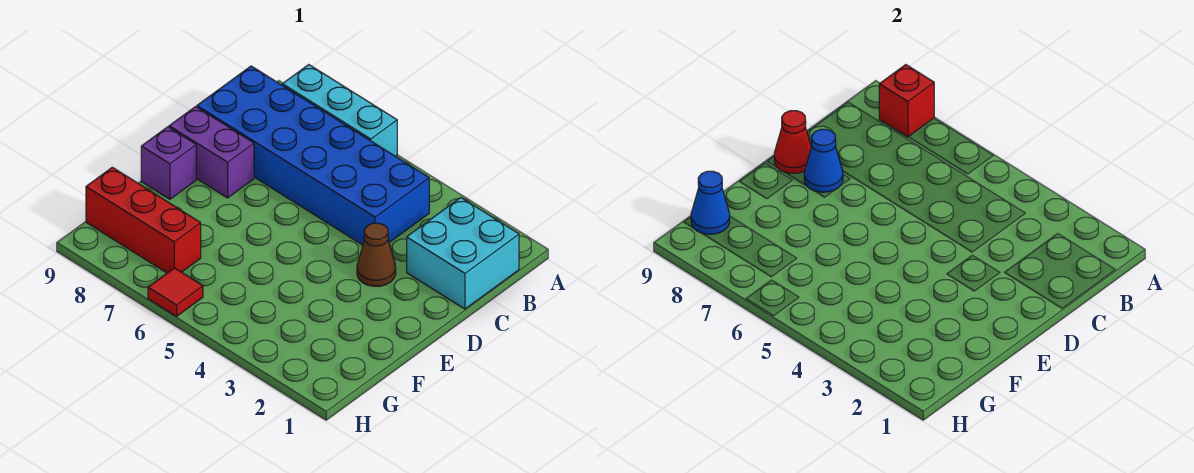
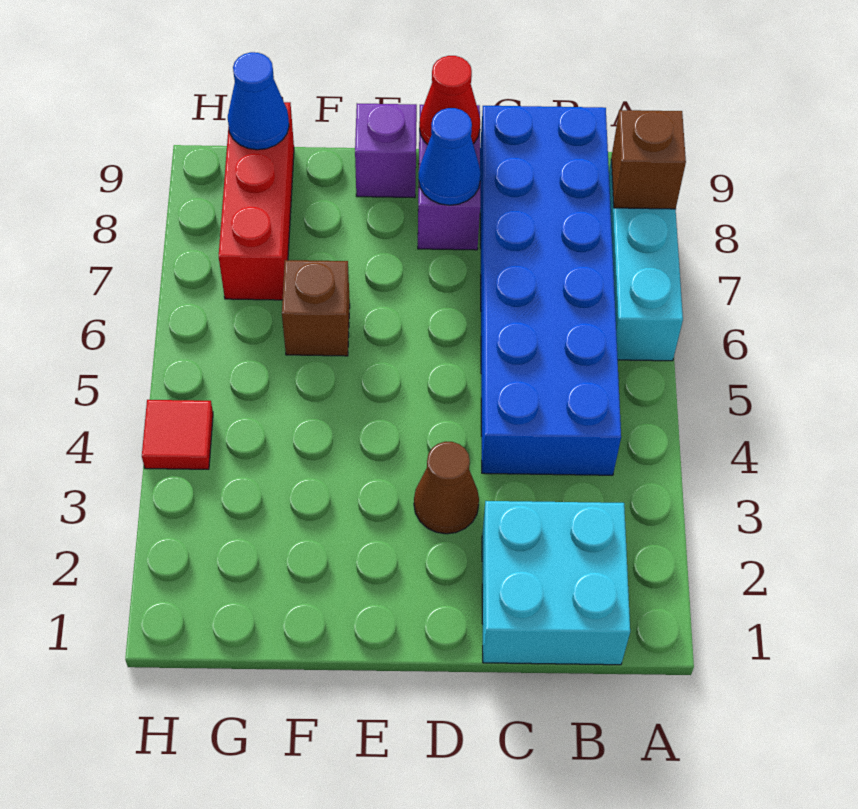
red 1x1 brick [879,65,934,137] -> brown 1x1 brick [611,110,686,209]
none -> brown 1x1 brick [282,260,350,356]
red 1x1 tile [148,268,203,316] -> red 1x1 tile moved to [142,400,213,469]

